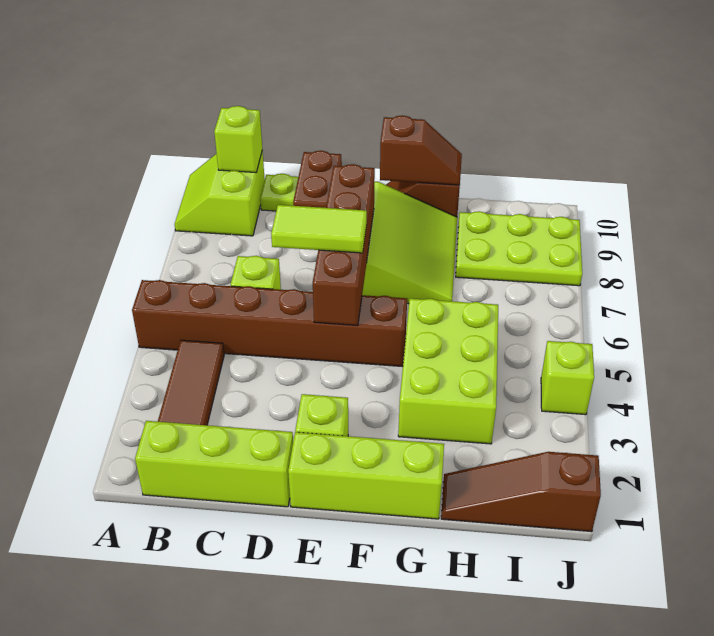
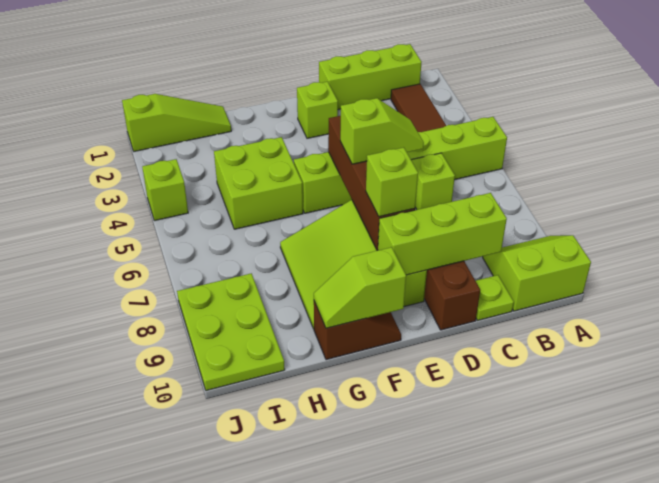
brown 1x6 brick [132,280,407,366] -> lime 1x6 brick [294,117,507,213]
lime 2x2 slope [175,150,265,236] -> lime 2x2 slope turned to [483,235,591,311]
lime 1x1 brick [214,106,262,173] -> lime 1x1 brick moved to [366,147,418,217]
lime 1x2 tile [271,205,367,253] -> lime 1x2 slope [340,98,424,164]
lime 1x3 brick [288,432,444,519] -> lime 1x3 brick moved to [378,193,507,275]
brown 1x2 slope [380,116,462,185] -> lime 1x2 slope [314,247,406,328]
lime 2x3 brick [398,299,498,444] -> lime 2x2 brick [214,137,303,229]
brown 1x3 slope [441,452,601,532] -> lime 1x3 slope [122,94,231,151]
lime 2x3 plate [456,211,582,286] -> lime 2x3 plate turned to [177,273,285,391]

